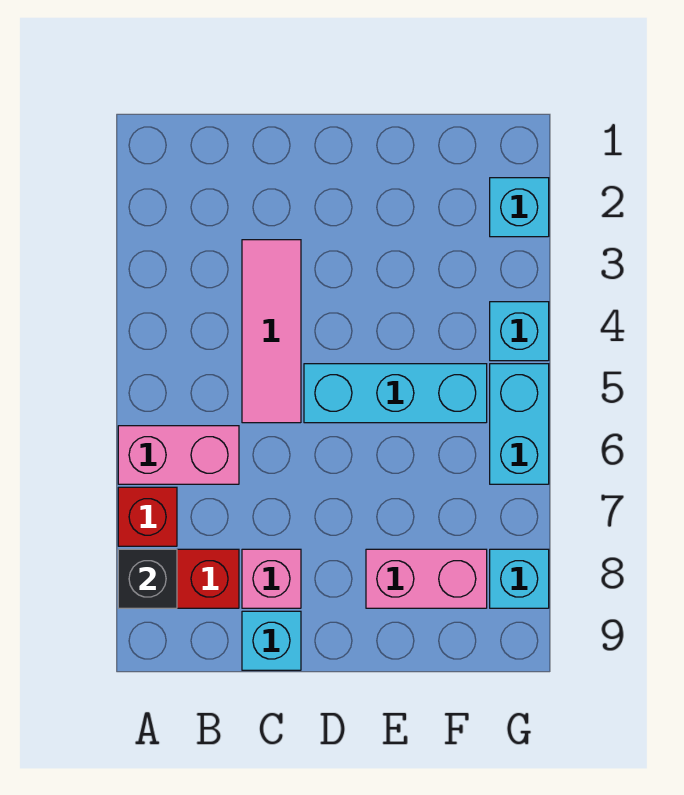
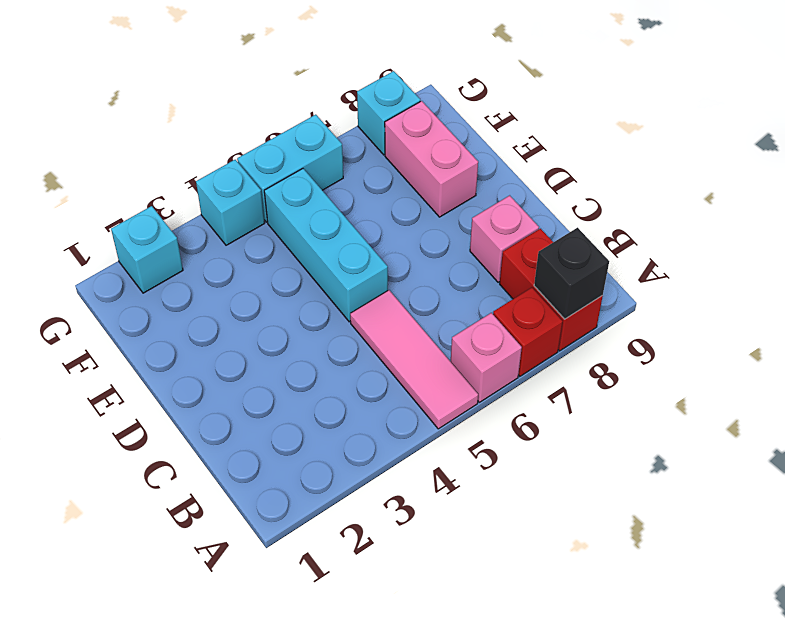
pink 1x2 brick [118,426,239,484] -> pink 1x1 brick [451,313,522,402]
pink 1x3 tile [242,240,301,423] -> pink 1x3 tile turned to [350,290,478,429]
cyan 1x1 brick [242,611,301,670] -> none

